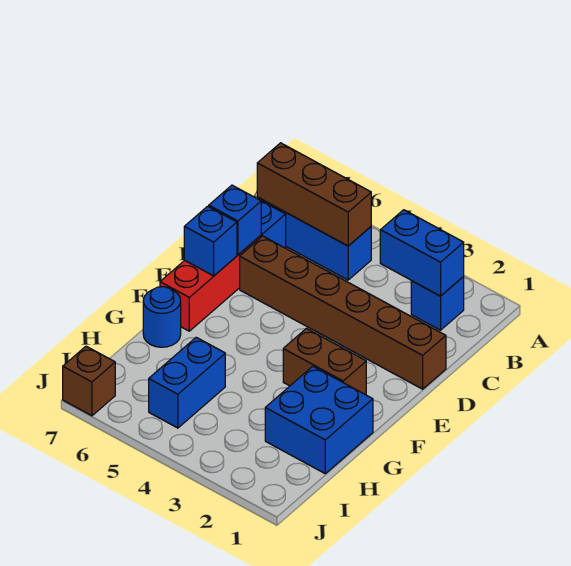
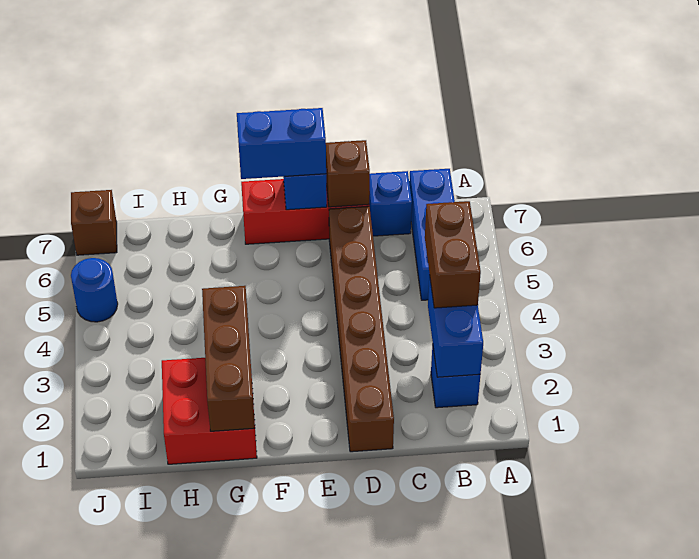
brown 1x3 brick [257,143,371,246] -> brown 1x3 brick moved to [202,286,255,431]
blue 1x1 brick [209,185,261,255] -> brown 1x1 brick [326,140,370,207]
brown 1x2 brick [283,329,366,395] -> brown 1x2 brick moved to [425,201,481,308]
blue 2x2 brick [265,366,373,474] -> red 2x2 brick [162,358,257,464]
blue 1x1 round brick [143,287,181,347] -> blue 1x1 round brick moved to [71,258,118,322]
blue 1x2 brick [149,337,225,428] -> blue 1x2 brick moved to [237,108,326,179]

